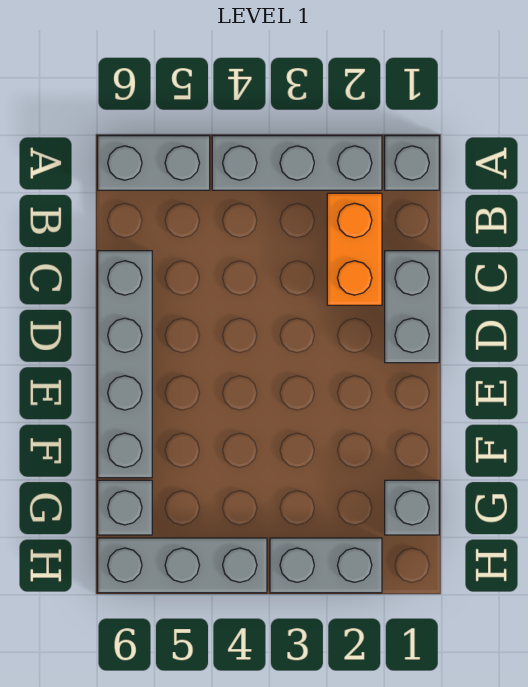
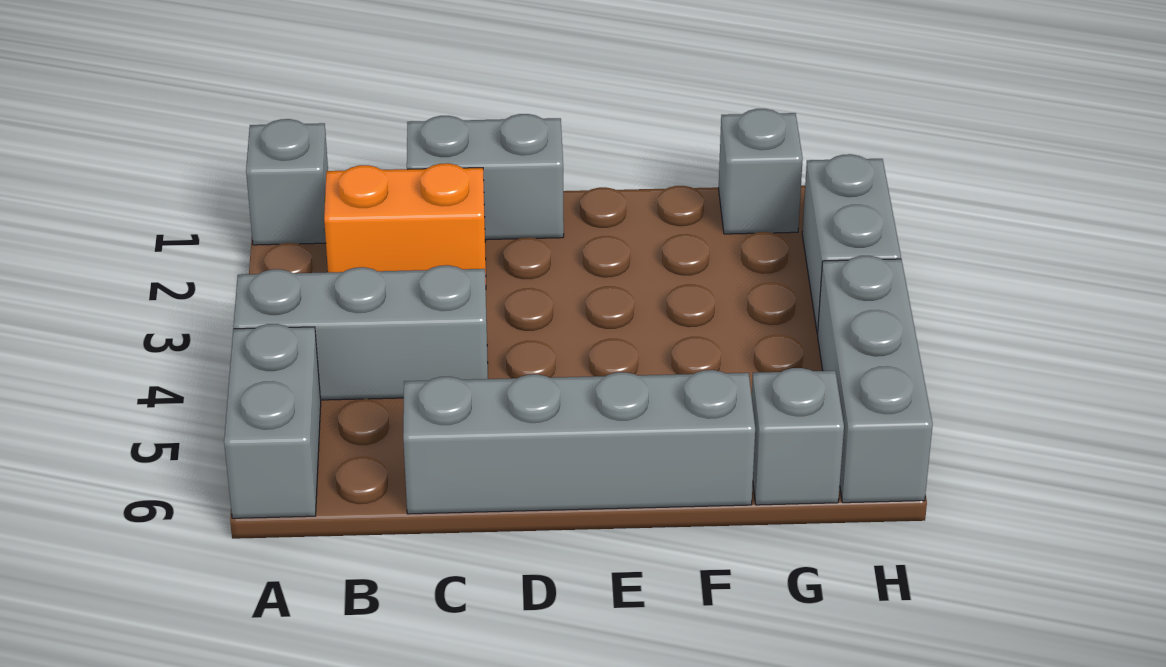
grey 1x3 brick [212,136,382,190] -> grey 1x3 brick turned to [233,265,488,400]

